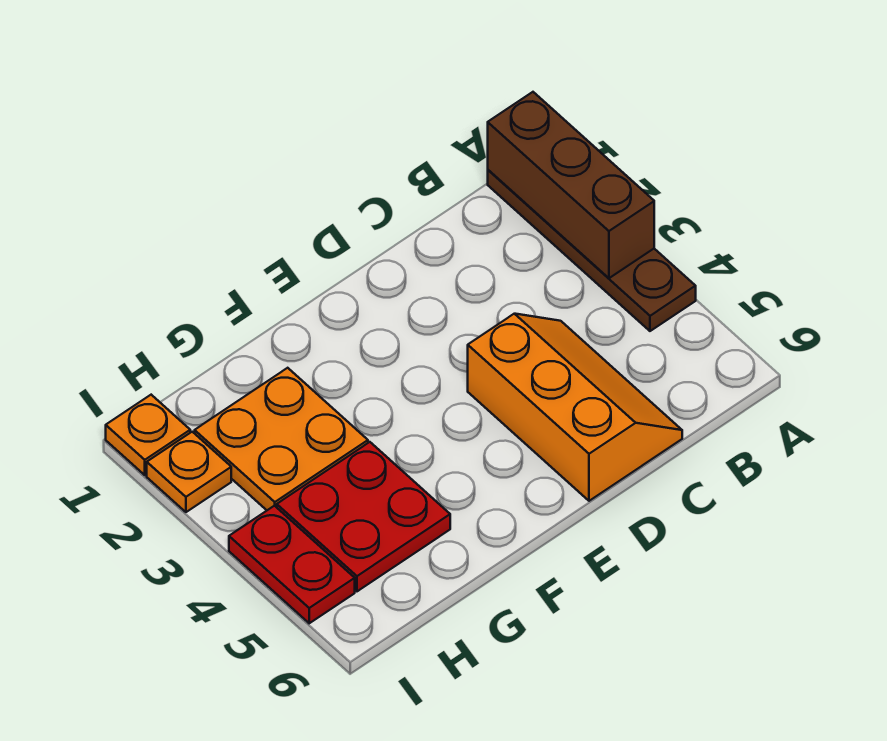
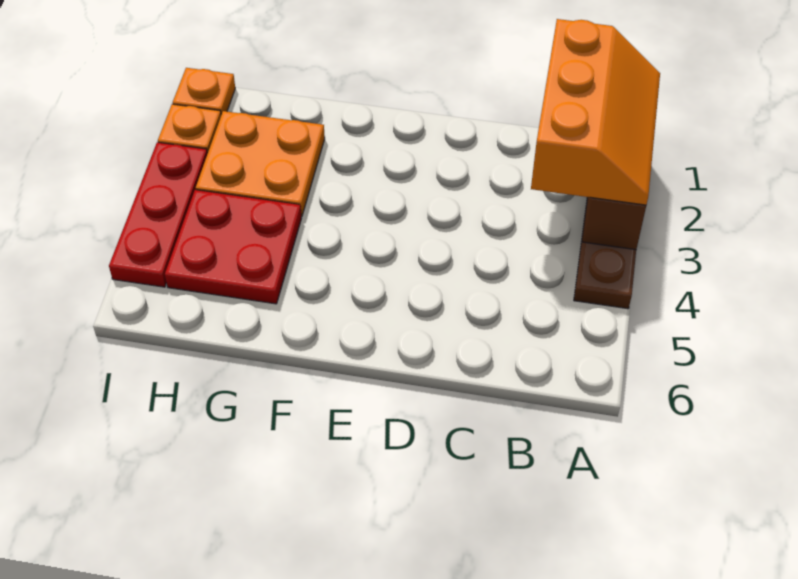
orange 2x3 slope [468,314,682,501] -> orange 2x3 slope moved to [531,19,660,205]
red 1x2 plate [229,506,355,623] -> red 1x3 plate [109,142,207,287]

